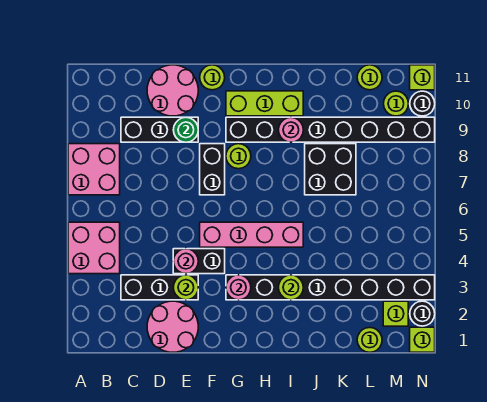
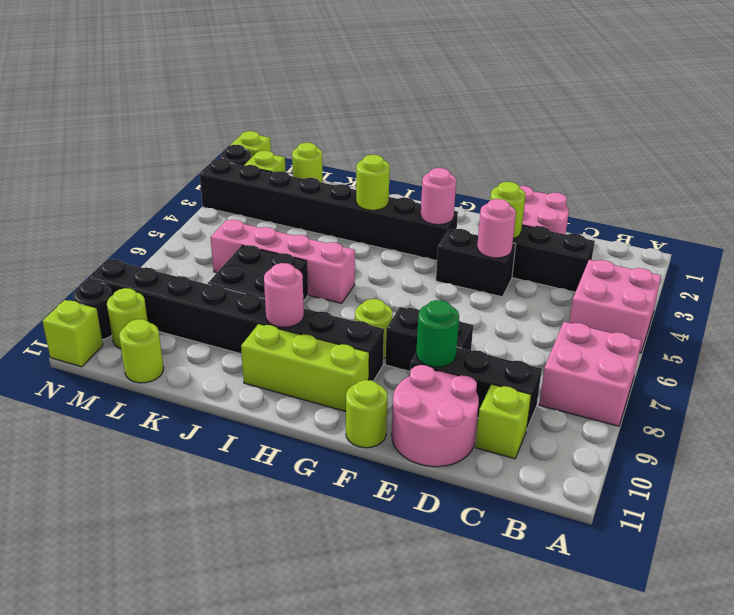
none -> lime 1x1 brick [476,384,531,459]
pink 1x4 brick [200,222,303,247] -> pink 1x4 brick moved to [211,220,355,303]
black 1x2 brick [200,144,225,195] -> black 1x2 brick turned to [385,307,473,371]

